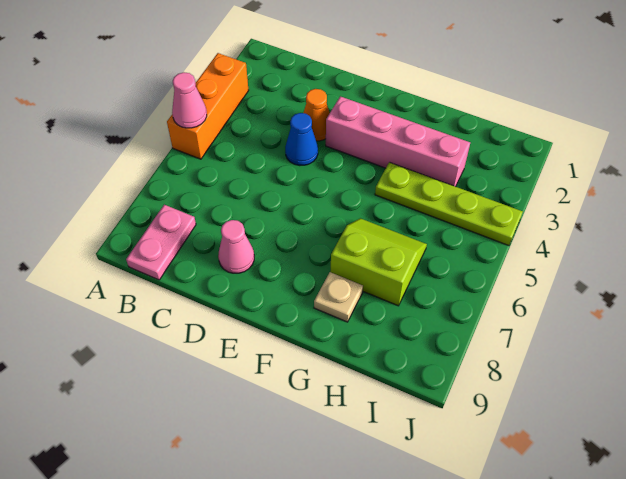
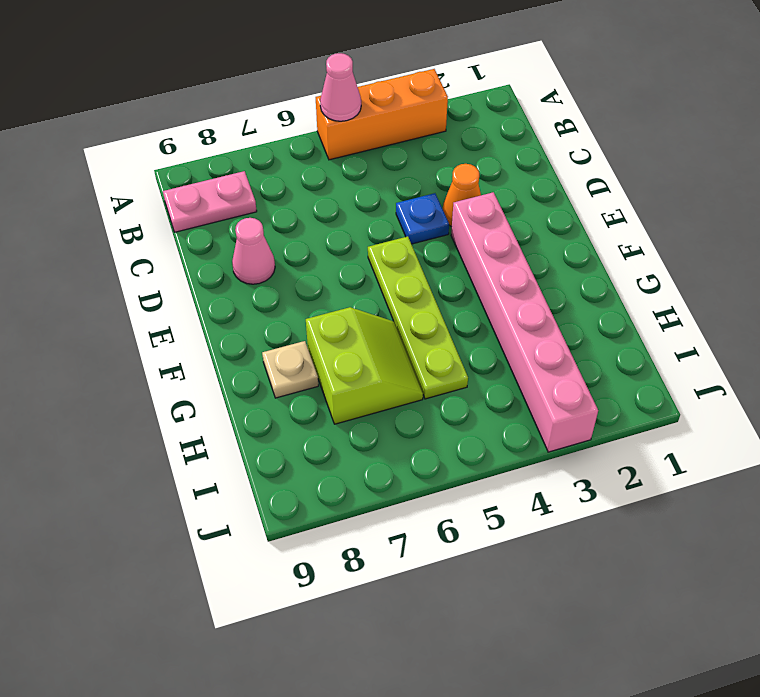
blue 1x1 cone [285,113,318,166] -> blue 1x1 plate [396,193,449,244]
pink 1x4 brick [326,96,470,187] -> pink 1x6 brick [451,192,598,452]
lime 1x4 plate [375,162,523,246] -> lime 1x4 plate moved to [368,236,468,399]

